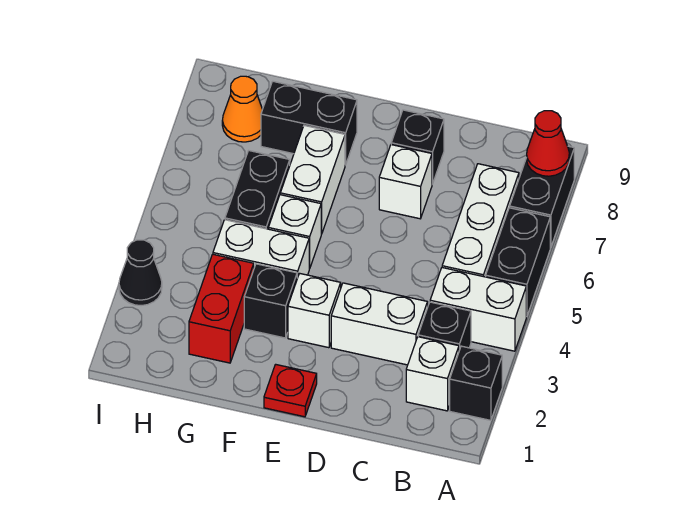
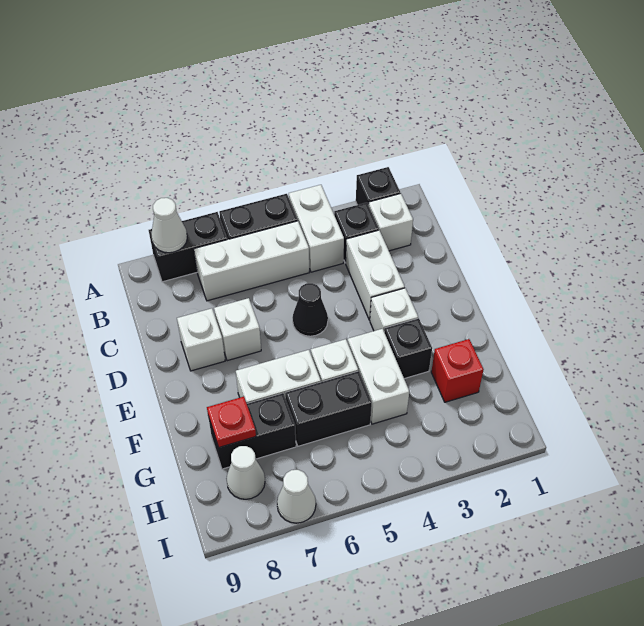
red 1x1 cone [527,111,569,176] -> white 1x1 cone [151,198,187,253]
black 1x1 brick [391,110,444,184] -> white 1x1 brick [177,308,225,371]
red 1x1 plate [264,364,317,417] -> red 1x1 plate moved to [207,397,256,447]
black 1x2 brick [261,81,357,165] -> black 1x2 brick turned to [208,393,296,469]
red 1x2 brick [189,254,254,363] -> red 1x1 brick [431,339,484,402]
orange 1x1 cone [222,76,263,142] -> white 1x1 cone [226,446,265,499]
black 1x1 cone [119,240,162,306] -> black 1x1 cone moved to [292,283,328,336]
none -> white 1x1 cone [277,470,316,523]

